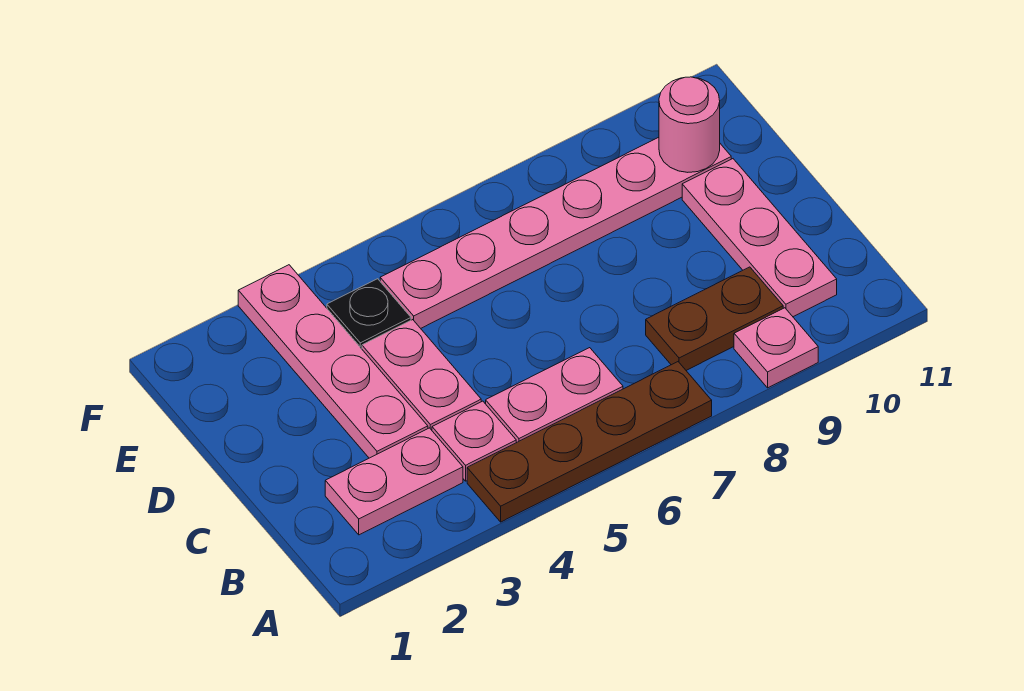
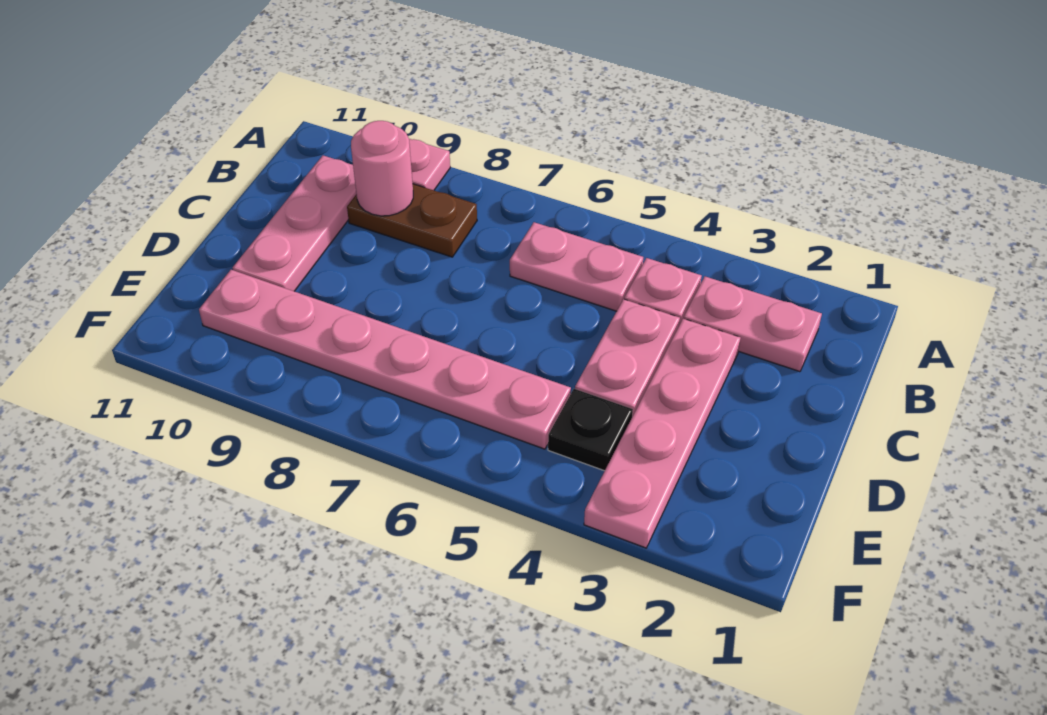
brown 1x4 plate [467,362,712,522] -> none
pink 1x1 round brick [659,77,720,172] -> pink 1x1 round brick moved to [351,121,413,216]

